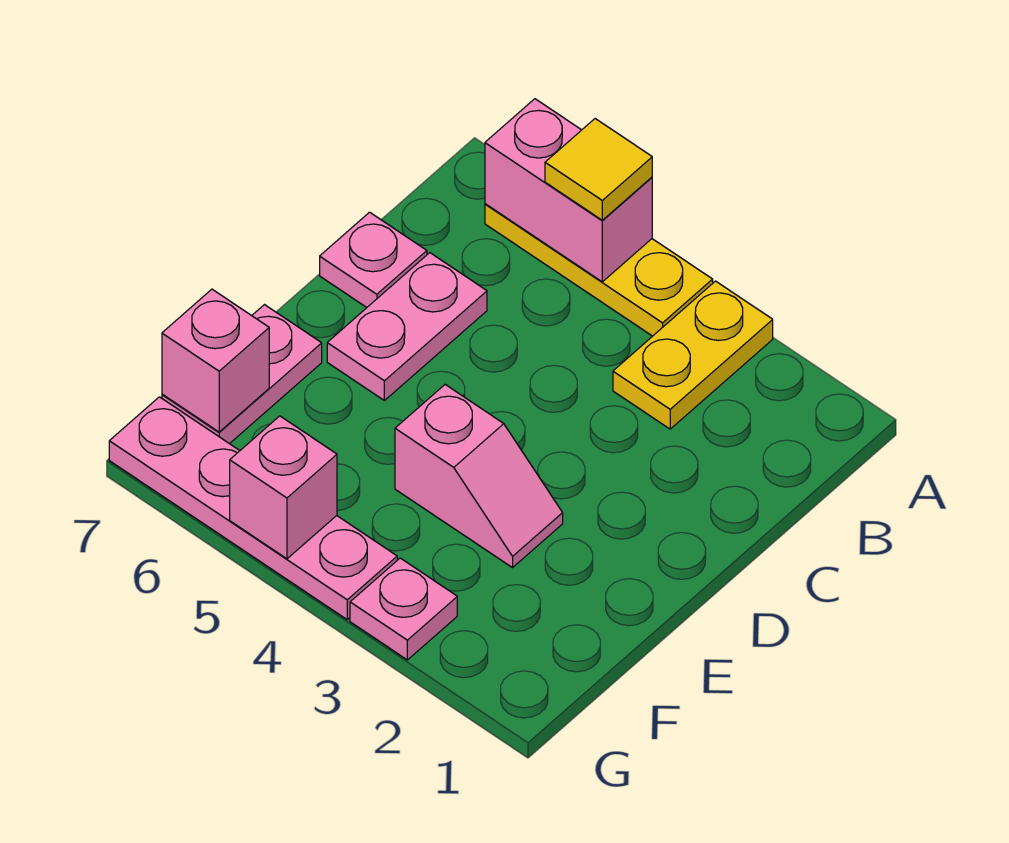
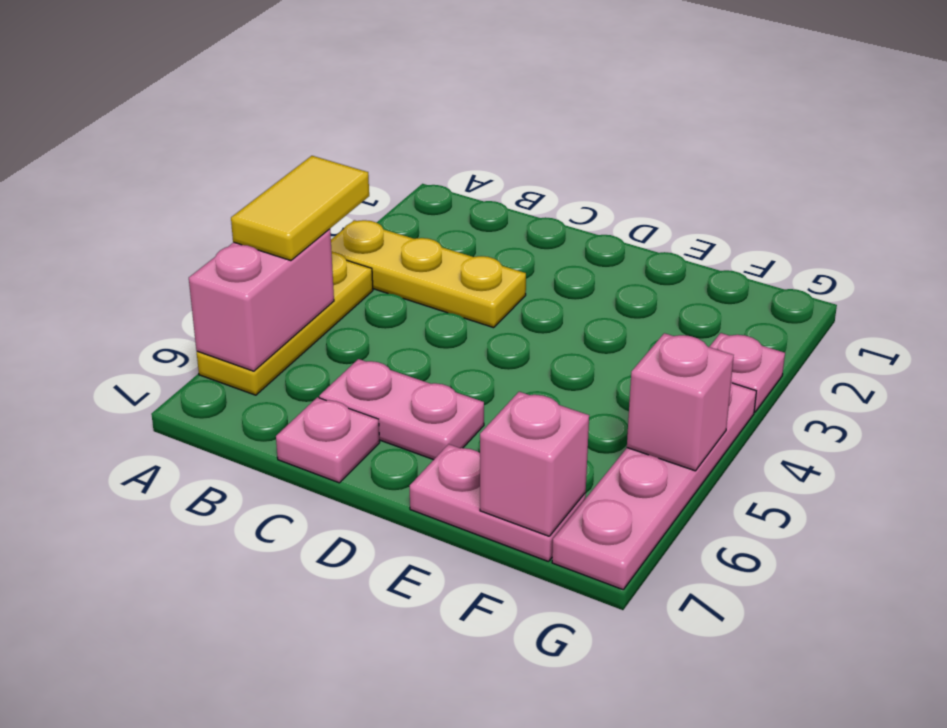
yellow 1x2 plate [613,281,773,429] -> yellow 1x3 plate [331,220,526,328]
yellow 1x1 tile [545,119,652,220] -> yellow 1x2 tile [231,156,369,261]
pink 1x2 slope [395,385,563,568] -> none

